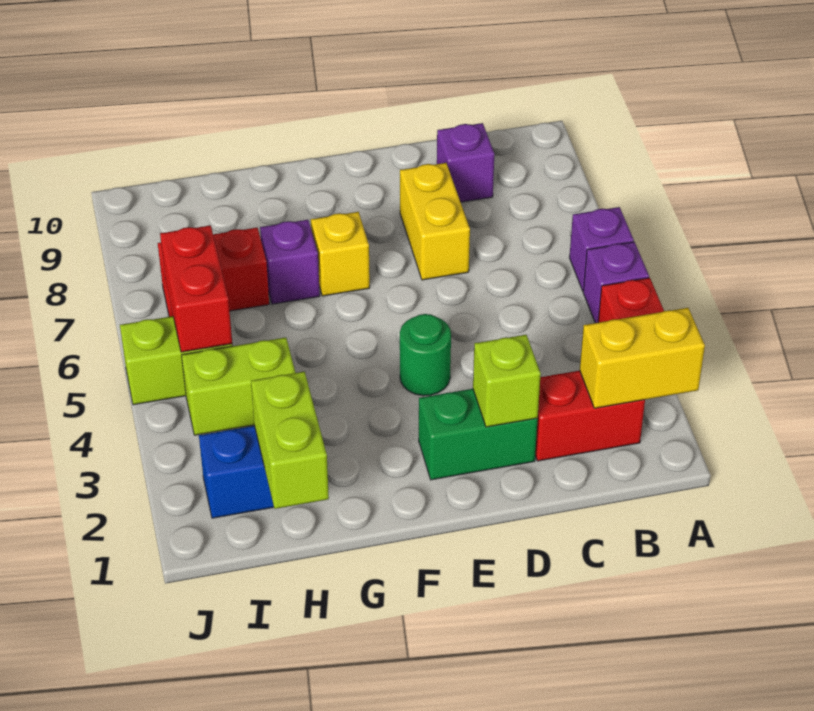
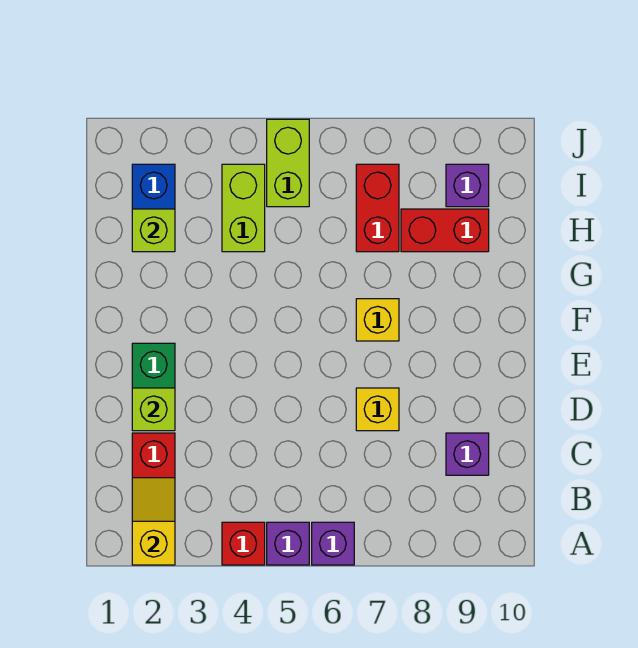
yellow 1x2 brick [580,308,705,408] -> yellow 1x2 slope [132,478,175,565]
yellow 1x2 brick [400,163,470,280] -> yellow 1x1 brick [356,388,399,431]
green 1x1 round brick [400,314,451,396] -> none
purple 1x1 brick [260,220,320,304] -> purple 1x1 brick moved to [446,164,489,207]
lime 1x2 brick [251,372,329,509] -> lime 1x1 brick [132,209,175,252]
red 1x2 brick [160,225,232,352] -> red 1x2 brick moved to [401,209,489,252]

